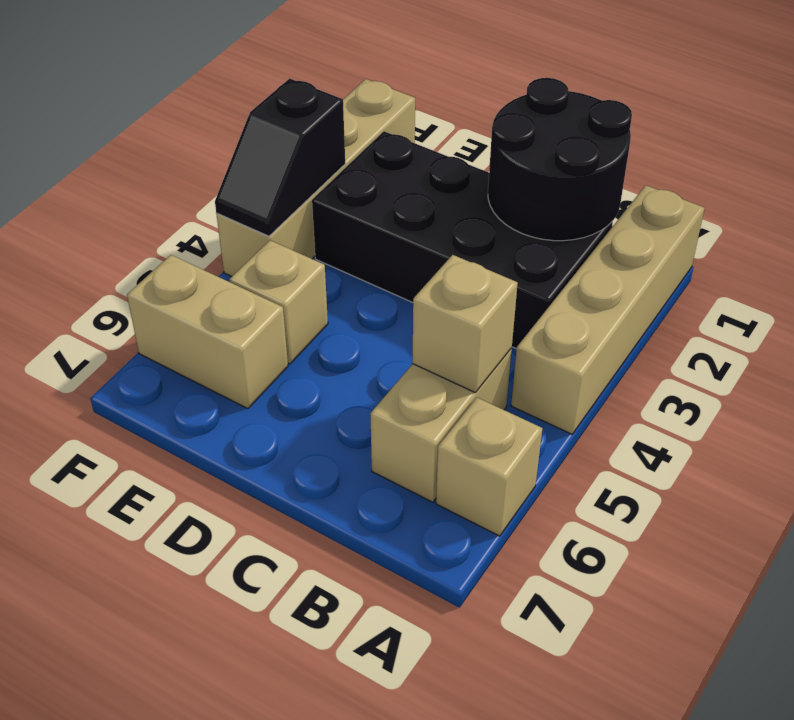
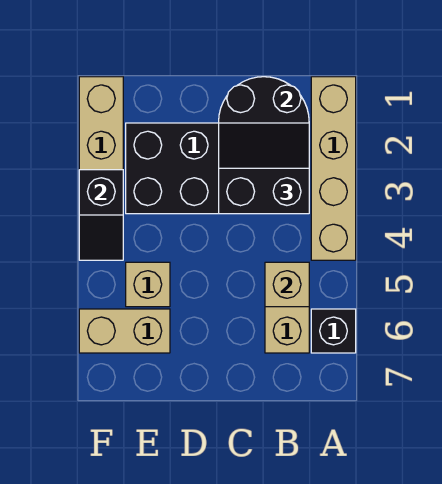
tan 1x1 brick [436,398,542,536] -> black 1x1 brick [311,309,356,353]
none -> black 2x2 slope [219,123,309,214]

